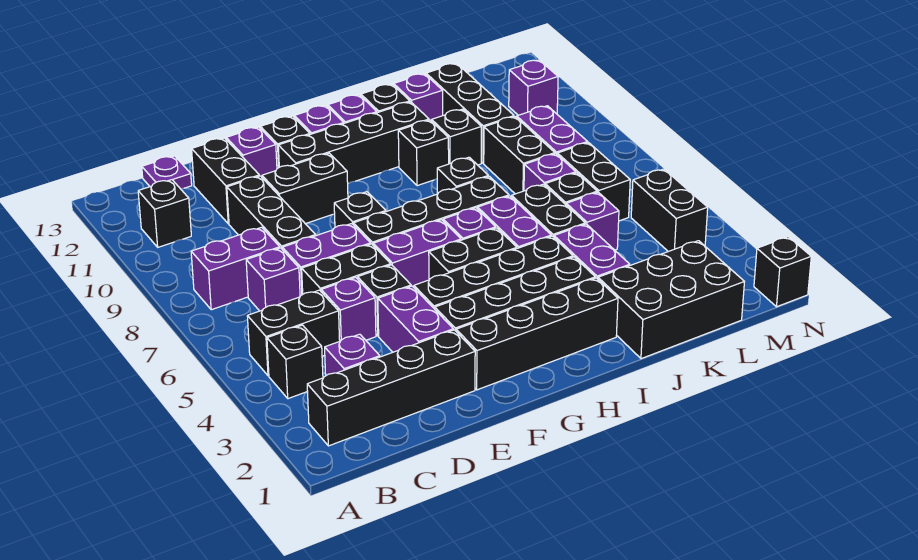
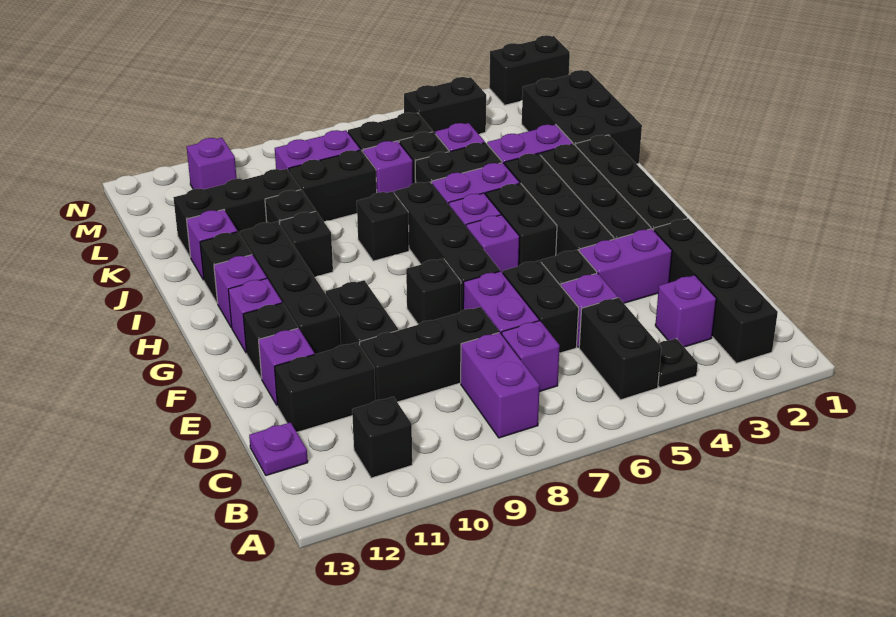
black 1x1 brick [267,325,323,399] -> black 1x1 plate [658,338,698,387]
purple 1x2 brick [373,220,461,287] -> purple 1x1 brick [466,215,520,273]
black 1x1 brick [754,237,811,307] -> black 1x2 brick [489,35,570,105]

